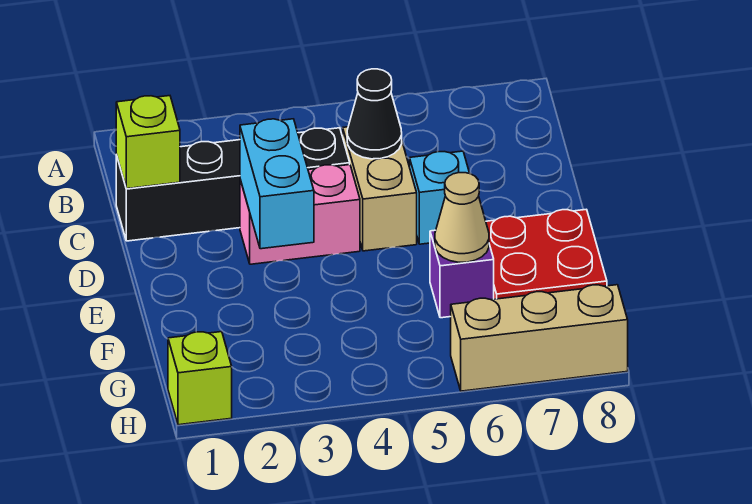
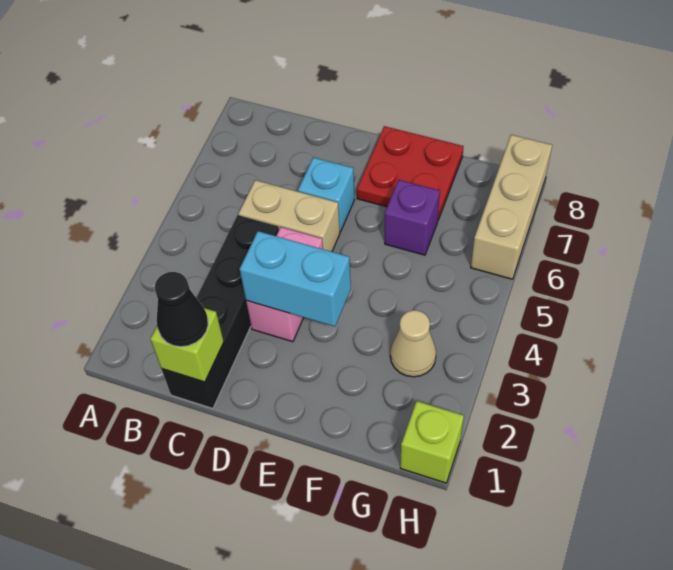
black 1x1 cone [347,69,402,159] -> black 1x1 cone moved to [155,272,208,347]
tan 1x1 cone [435,173,489,262] -> tan 1x1 cone moved to [390,310,436,377]

